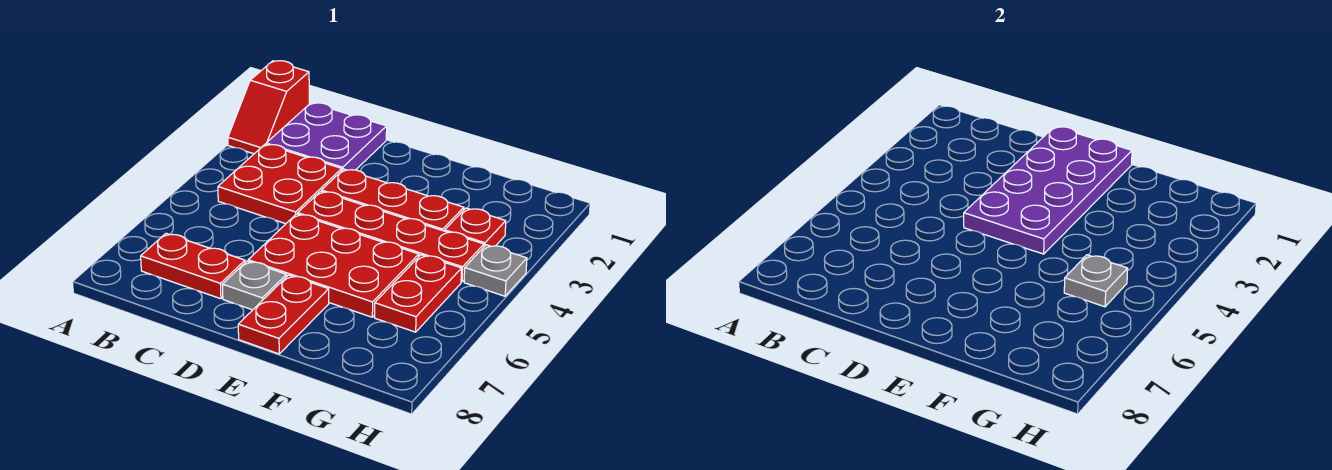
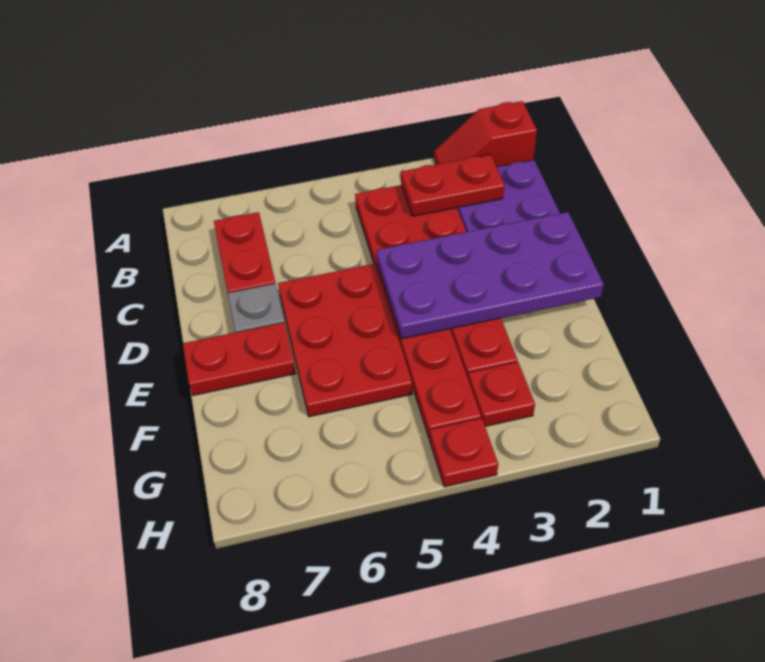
red 1x2 plate [375,255,462,332] -> red 1x2 plate moved to [401,155,505,216]
grey 1x1 plate [1064,255,1128,307] -> none
grey 1x1 plate [464,245,527,296] -> red 1x1 plate [430,418,498,487]

